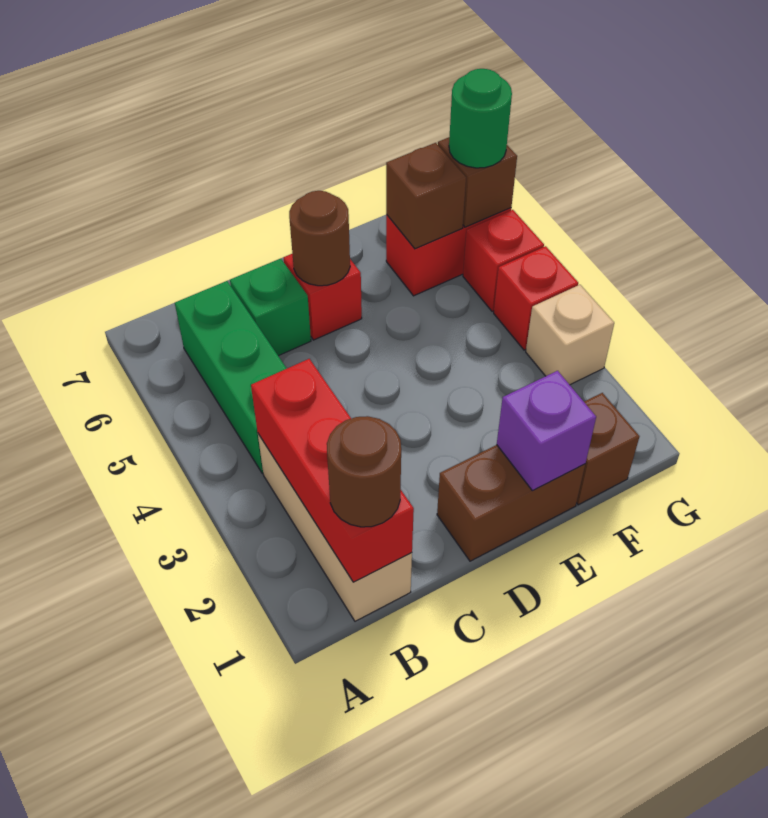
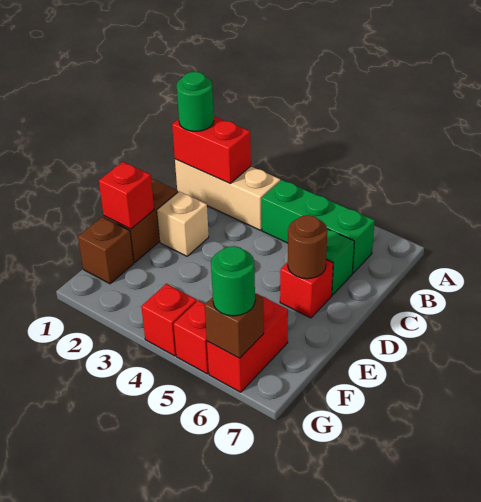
red 1x3 brick [251,359,414,582] -> red 1x2 brick [172,116,251,183]
brown 1x1 round brick [327,416,401,527] -> green 1x1 round brick [177,72,214,131]
purple 1x1 brick [497,371,596,491] -> red 1x1 brick [99,162,154,229]
brown 1x1 brick [386,143,466,249] -> none
tan 1x1 brick [526,285,614,385] -> tan 1x1 brick moved to [157,191,209,256]

